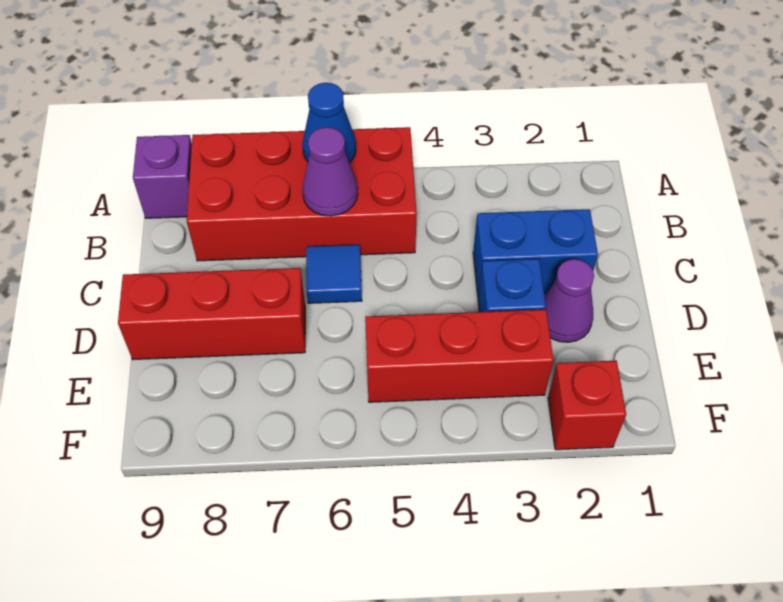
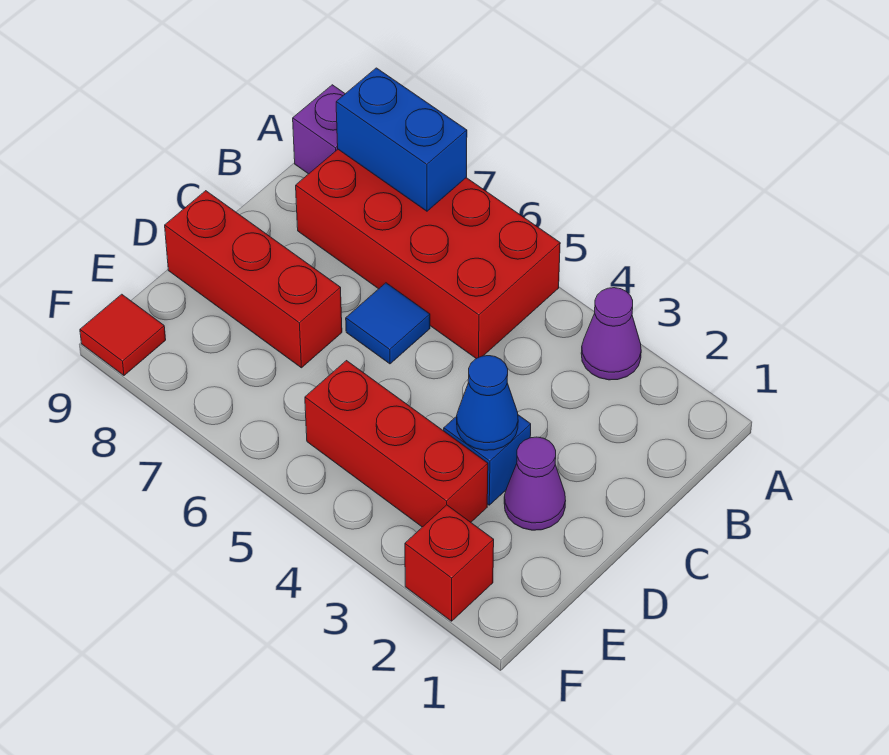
blue 1x1 cone [302,83,356,163] -> blue 1x1 cone moved to [457,356,518,450]
purple 1x1 cone [302,127,358,216] -> purple 1x1 cone moved to [581,288,641,380]
blue 1x2 brick [473,209,598,295] -> blue 1x2 brick moved to [336,68,467,211]
none -> red 1x1 tile [80,294,166,375]

